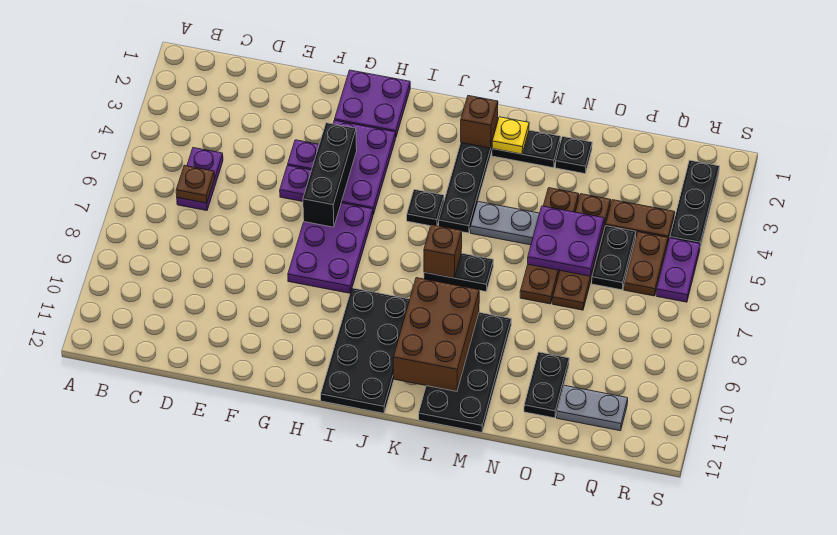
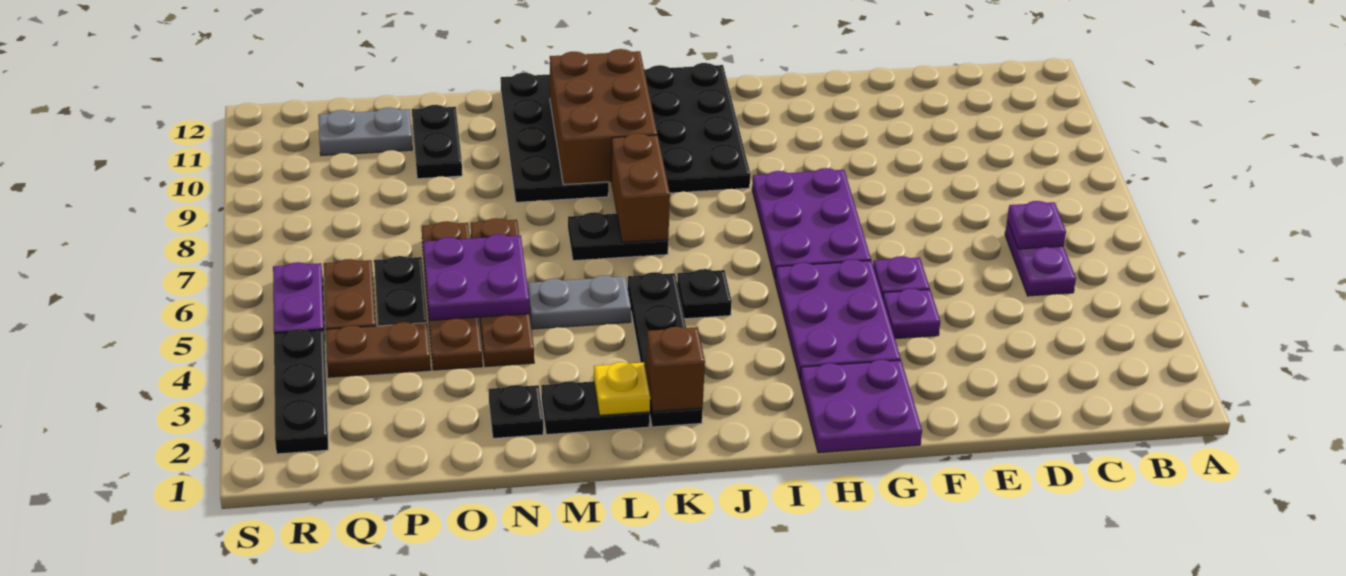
brown 1x1 plate [176,165,215,203] -> purple 1x1 plate [1007,201,1066,249]
black 1x3 brick [303,123,357,227] -> none
brown 1x1 brick [424,225,462,278] -> brown 1x2 brick [611,133,670,242]

